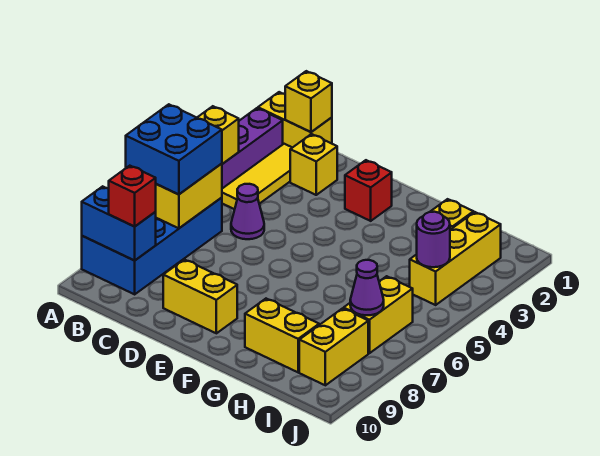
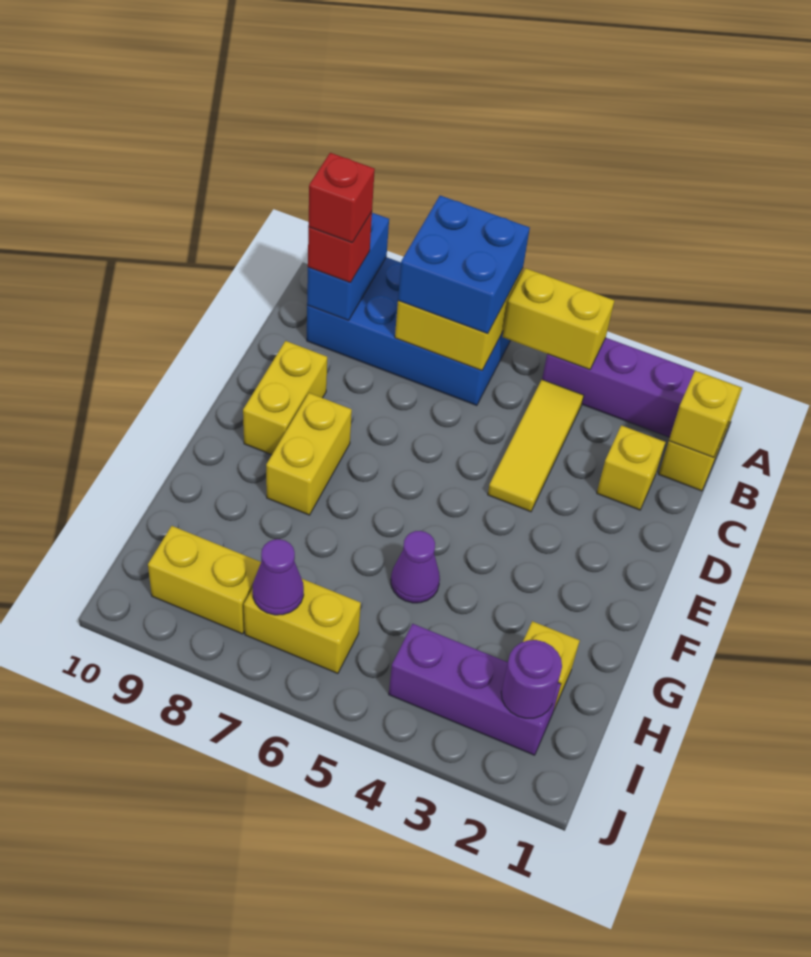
yellow 1x3 tile [222,144,292,209] -> yellow 1x3 tile turned to [488,380,584,512]
purple 1x1 cone [231,184,264,239] -> purple 1x1 cone moved to [391,531,440,603]
red 1x1 brick [345,160,392,221] -> red 1x1 brick moved to [308,153,375,243]
yellow 1x2 brick [245,299,319,372] -> yellow 1x2 brick moved to [266,393,352,515]
yellow 1x3 brick [410,212,501,305] -> purple 1x3 brick [389,624,561,755]
purple 1x1 round brick [417,212,450,267] -> purple 1x1 round brick moved to [501,640,562,718]

